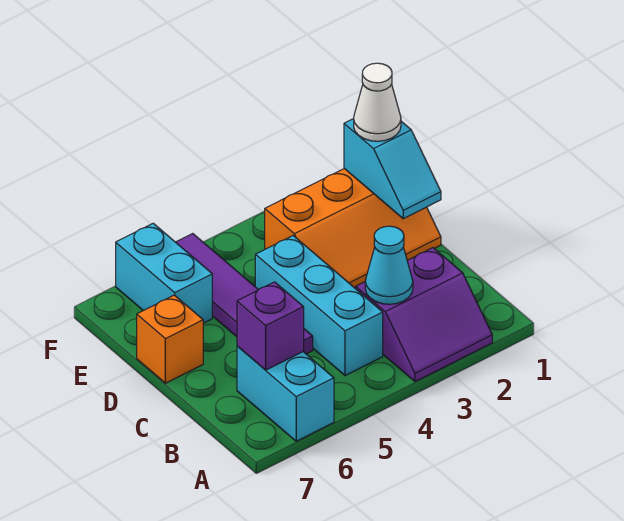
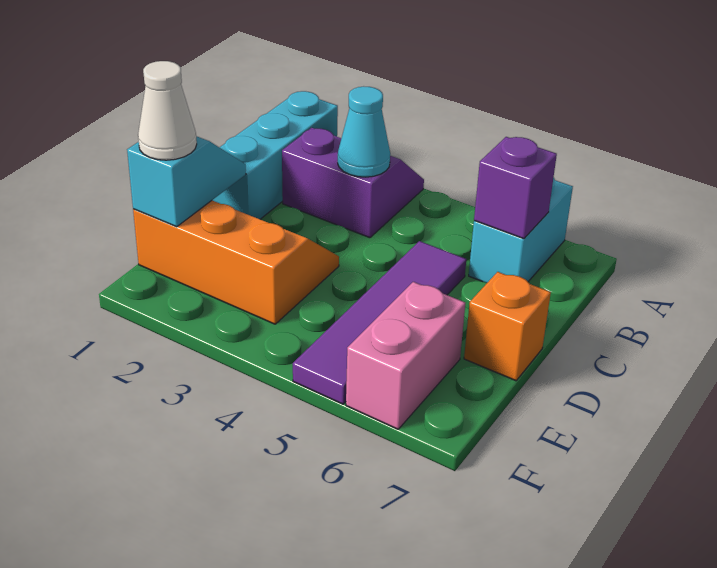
cyan 1x3 brick [255,236,383,376] -> cyan 1x3 brick moved to [212,91,338,219]
cyan 1x2 brick [116,223,212,323] -> pink 1x2 brick [346,282,465,429]

